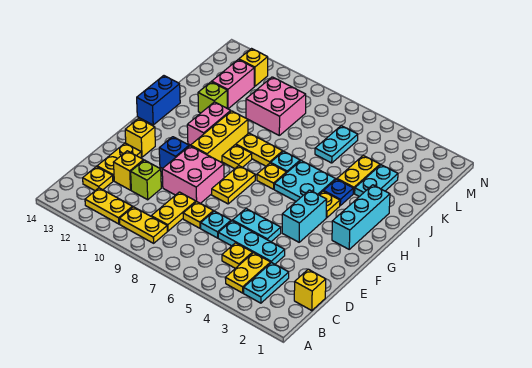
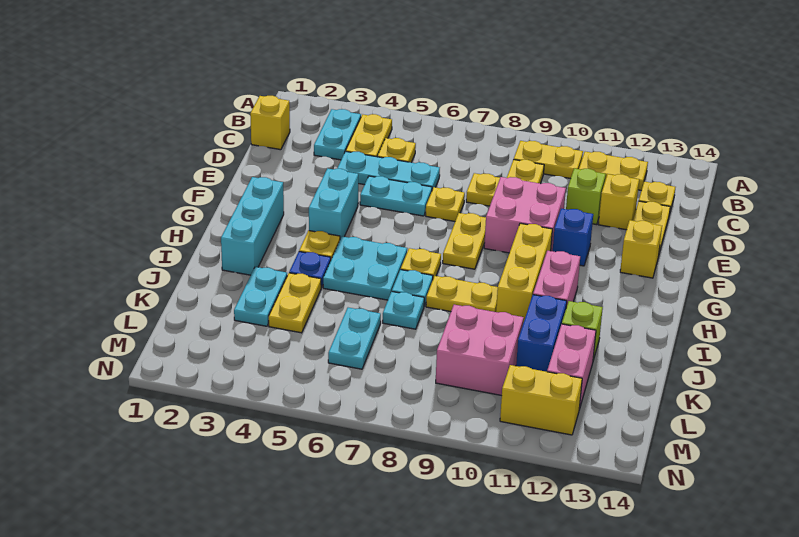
cyan 1x1 plate [201,211,231,238] -> cyan 1x1 plate moved to [383,292,424,329]
yellow 1x1 plate [222,145,252,169] -> yellow 1x1 plate moved to [426,187,465,221]
blue 1x2 brick [137,76,180,125] -> blue 1x2 brick moved to [516,295,567,372]
yellow 1x1 brick [239,49,268,86] -> yellow 1x2 brick [500,365,582,435]

